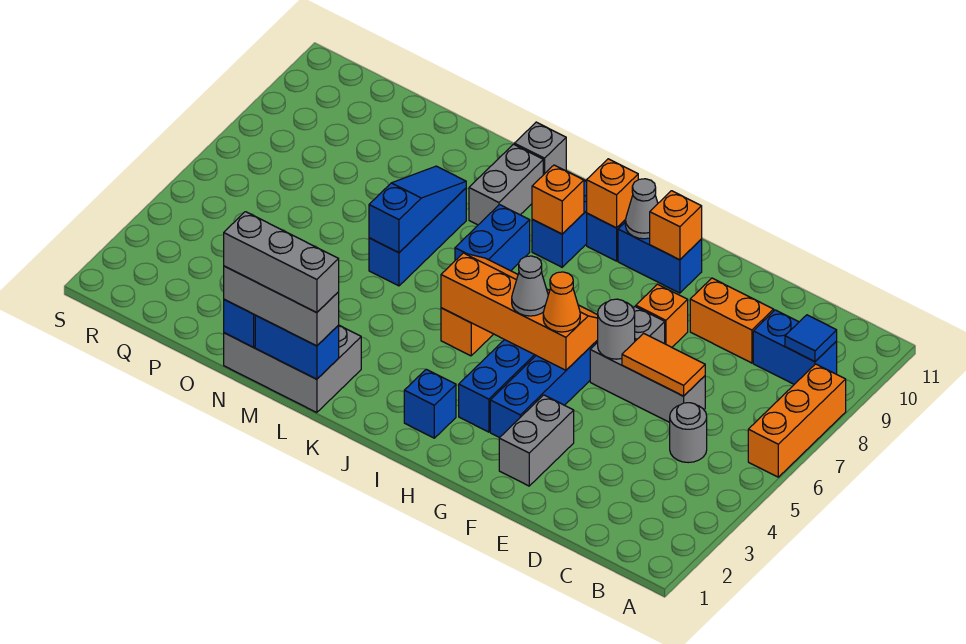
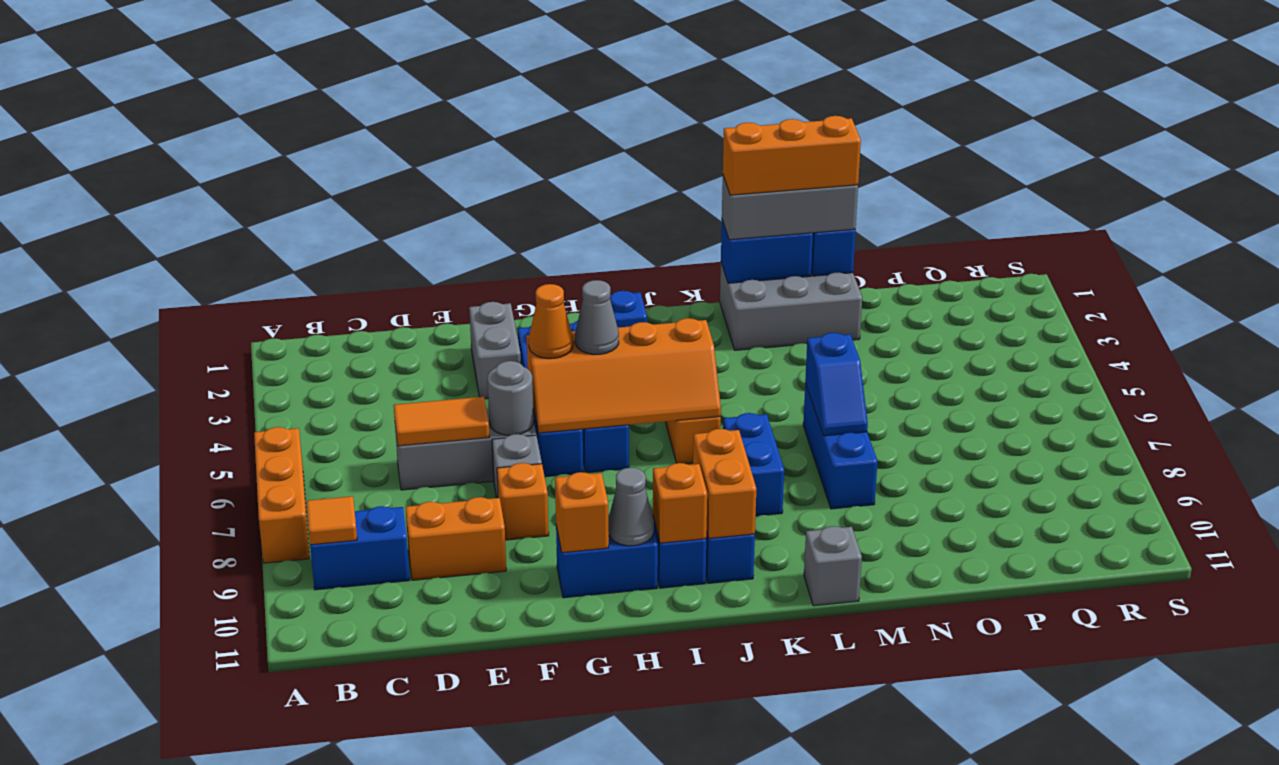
blue 1x1 tile [785,315,837,362] -> orange 1x1 tile [306,496,357,545]
grey 1x1 round brick [670,403,707,463] -> none
orange 1x1 brick [532,165,584,234] -> orange 1x2 brick [693,429,756,538]
grey 1x3 brick [224,212,339,313] -> orange 1x3 brick [723,116,861,195]
grey 1x2 brick [469,144,543,225] -> none
blue 1x3 slope [369,166,466,253] -> blue 1x2 slope [805,333,868,436]

